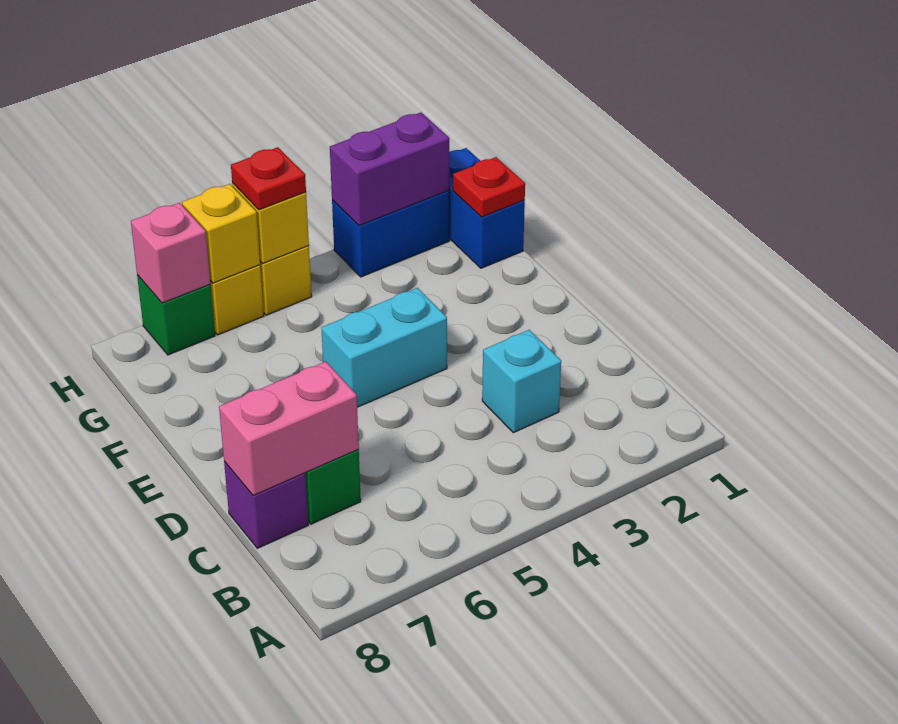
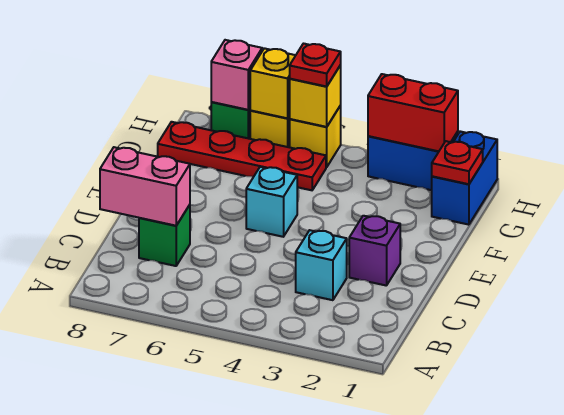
purple 1x1 brick [224,462,308,548] -> purple 1x1 brick moved to [349,216,400,286]
cyan 1x2 brick [321,288,447,407] -> cyan 1x1 brick [246,167,297,237]
none -> red 1x4 plate [158,122,326,190]
purple 1x2 brick [330,112,449,226] -> red 1x2 brick [368,74,458,151]

